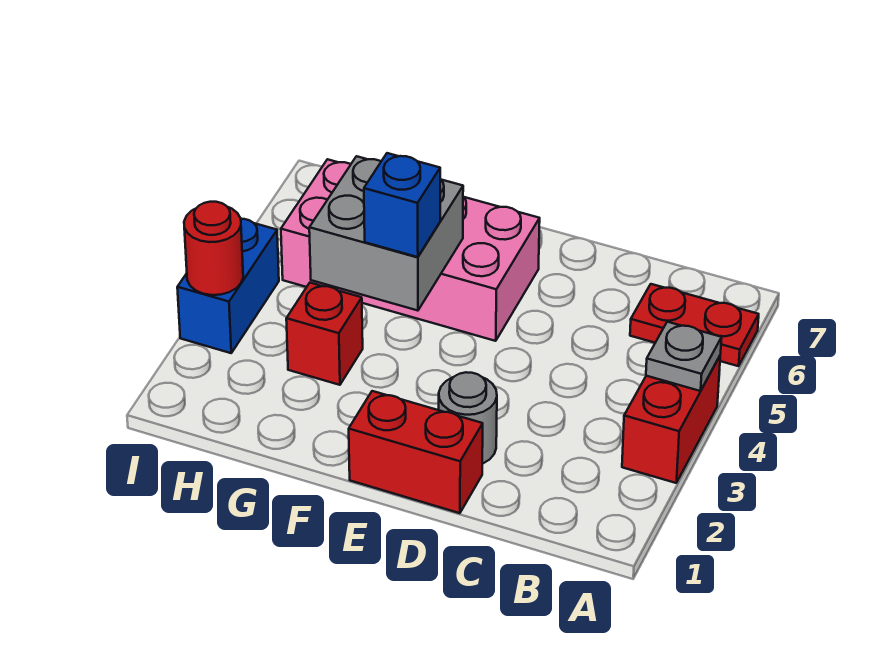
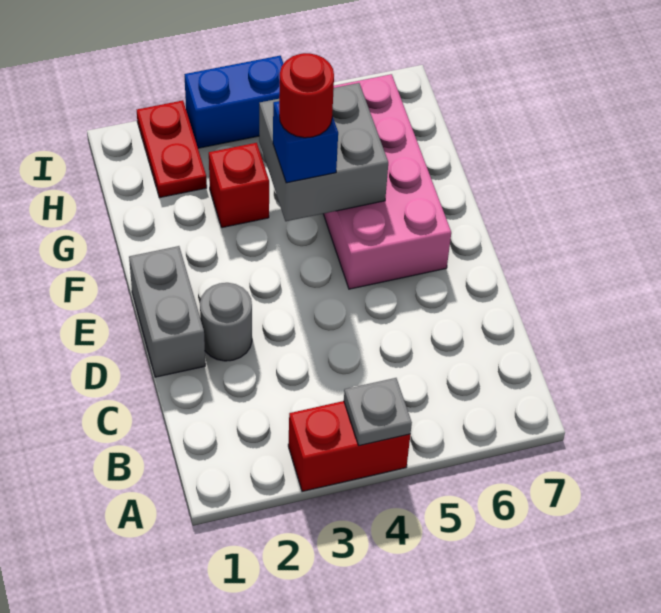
red 1x2 plate [630,284,759,366] -> red 1x2 plate moved to [137,100,207,198]
red 1x2 brick [349,391,483,513] -> grey 1x2 brick [129,246,205,377]
red 1x1 round brick [184,202,243,295] -> red 1x1 round brick moved to [279,53,334,138]

